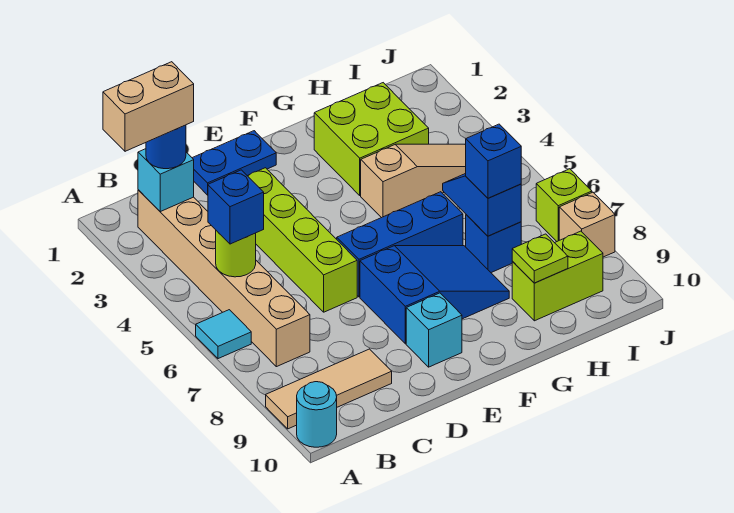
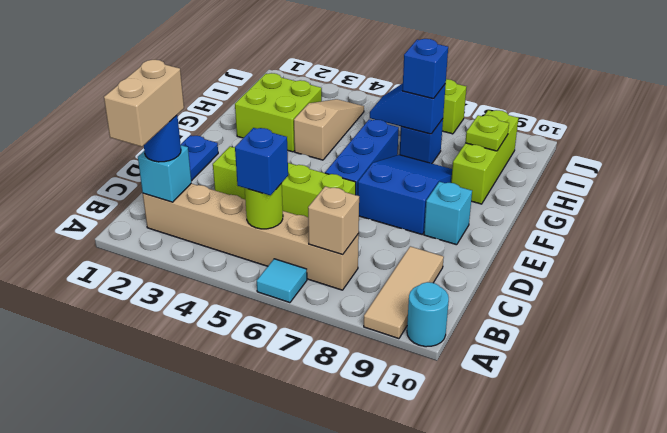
lime 1x2 brick [512,231,603,321] -> lime 1x3 brick [451,110,519,204]
tan 1x1 brick [559,192,615,257] -> tan 1x1 brick moved to [308,186,359,255]

